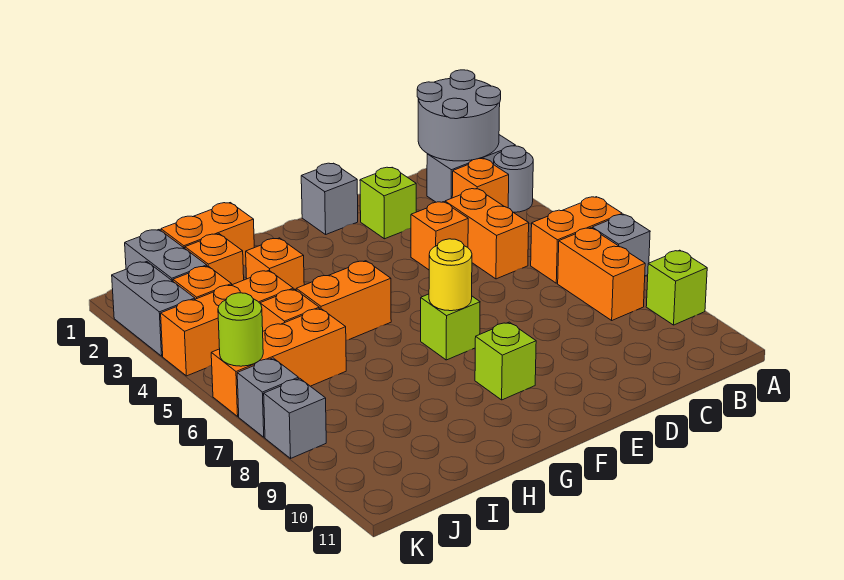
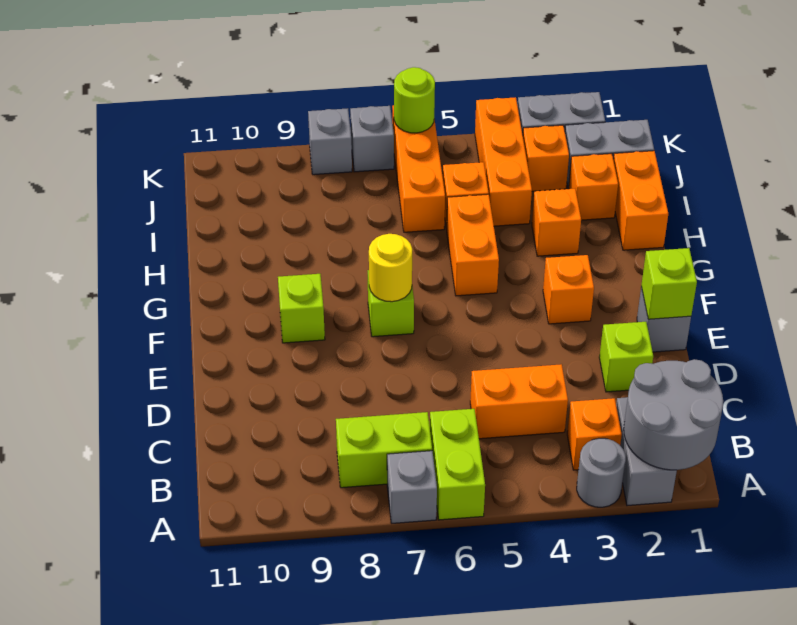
orange 1x2 brick [531,197,622,283] -> lime 1x2 brick [430,409,485,520]
lime 1x1 brick [646,250,707,325] -> lime 1x1 brick moved to [641,248,697,319]
orange 1x2 brick [558,228,645,320] -> lime 1x2 brick [336,412,432,488]
orange 1x1 brick [411,202,468,270] -> orange 1x1 brick moved to [543,255,594,324]

